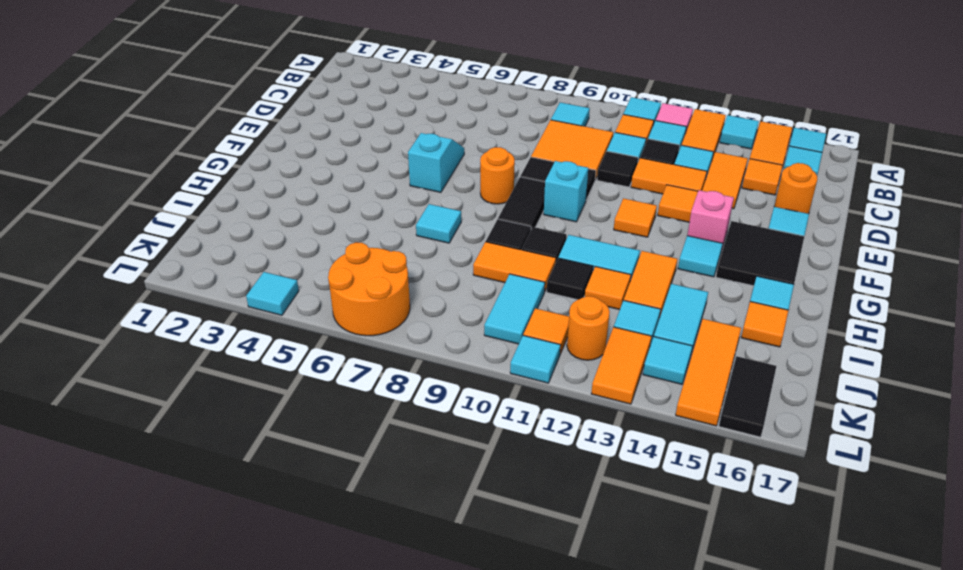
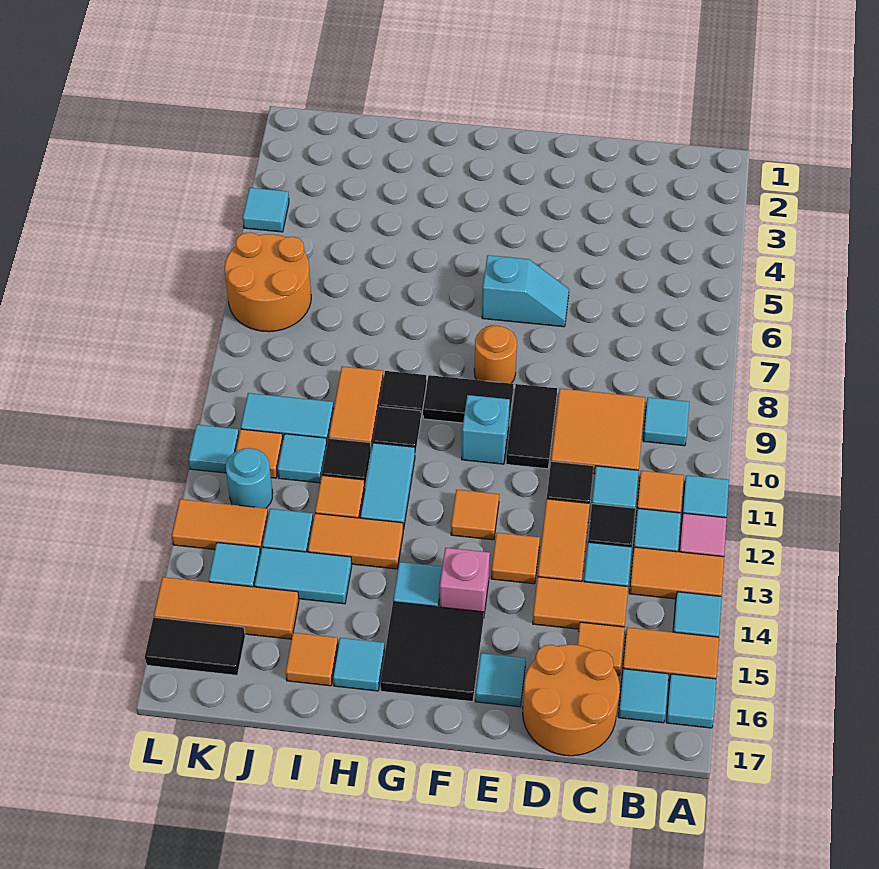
orange 1x1 round brick [774,163,817,214] -> orange 2x2 round brick [523,645,620,756]
cyan 1x1 tile [416,204,461,243] -> cyan 1x1 tile moved to [277,434,327,483]
orange 1x1 round brick [567,296,610,360] -> cyan 1x1 round brick [226,448,273,508]

